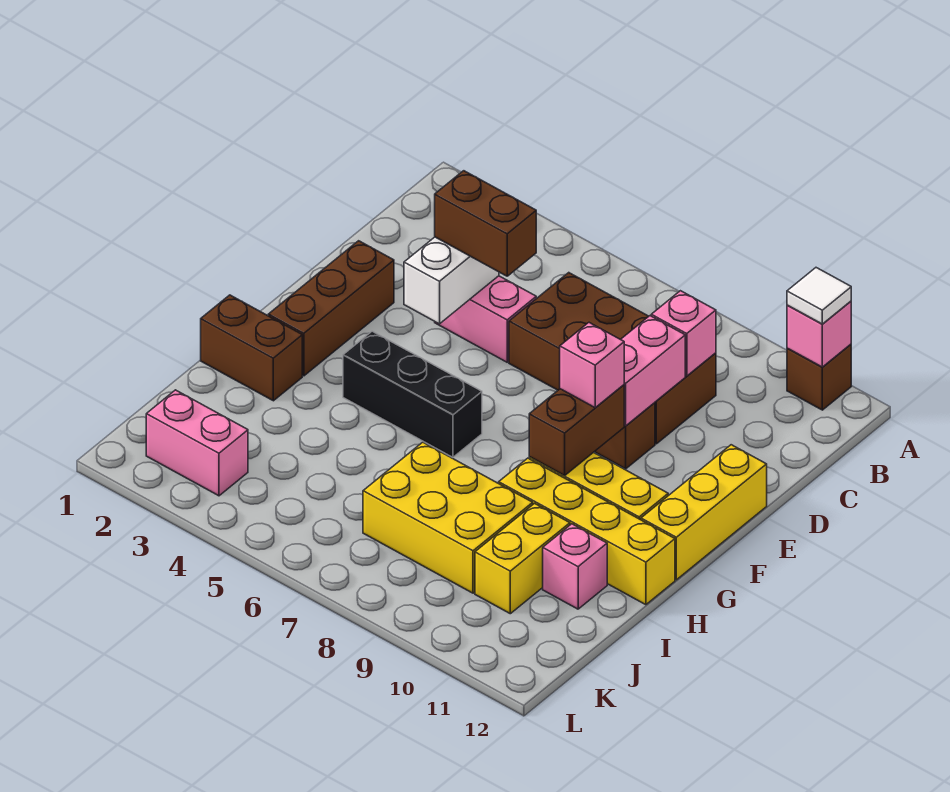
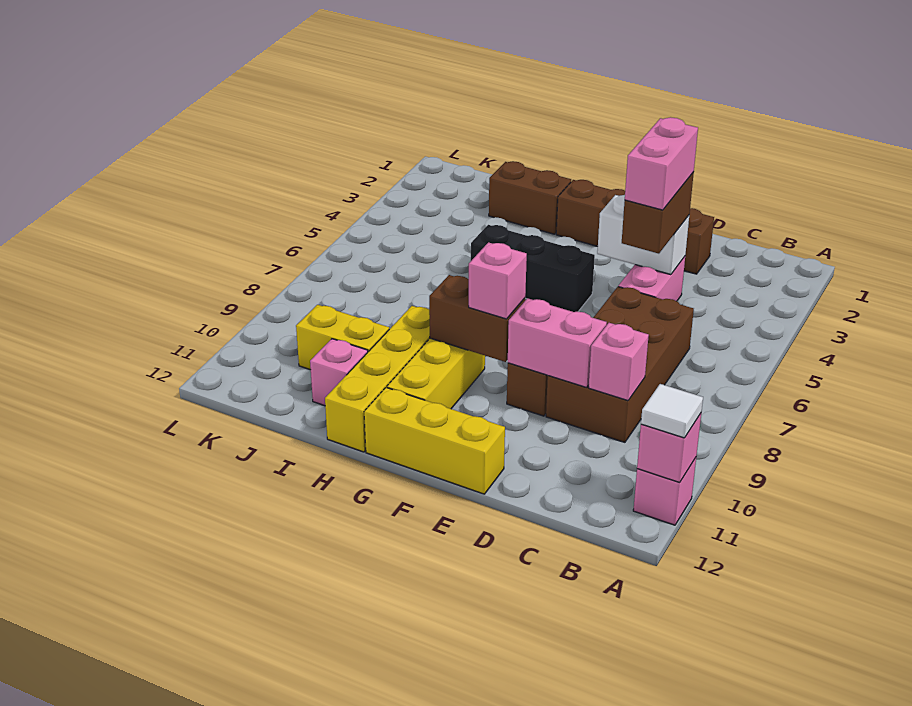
brown 1x1 brick [787,344,851,410] -> pink 1x1 brick [633,458,696,525]
brown 1x3 brick [268,241,394,376] -> brown 1x4 brick [556,180,714,274]
black 1x3 brick [343,331,482,457] -> black 1x3 brick turned to [471,225,595,312]
brown 1x2 brick [201,295,302,401] -> brown 1x2 brick turned to [489,161,571,234]
yellow 2x3 brick [363,442,533,593] -> none
pink 1x2 brick [146,390,248,496] -> pink 1x2 brick moved to [625,117,698,210]

